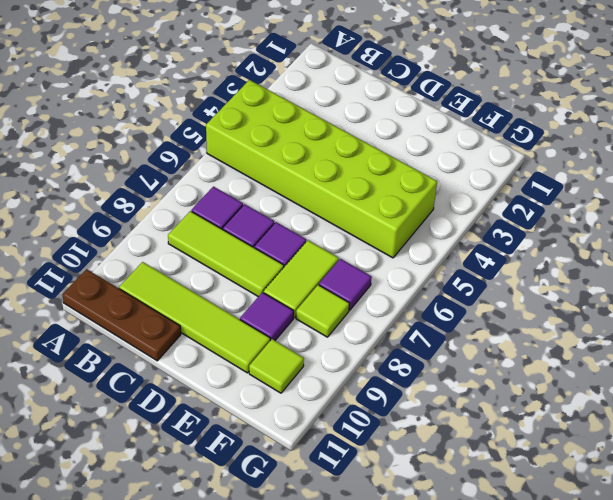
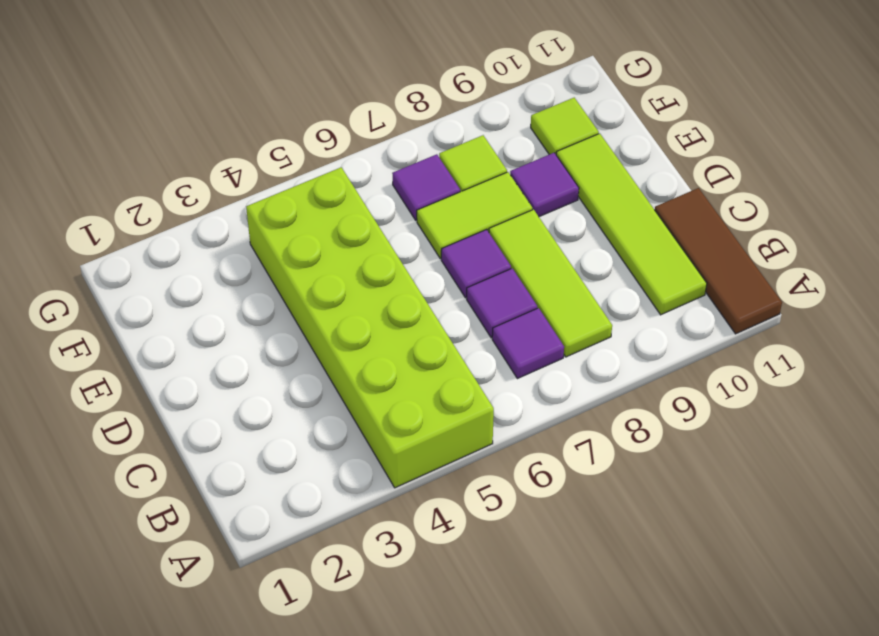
brown 1x3 plate [62,269,181,361] -> brown 1x3 tile [655,188,782,334]

